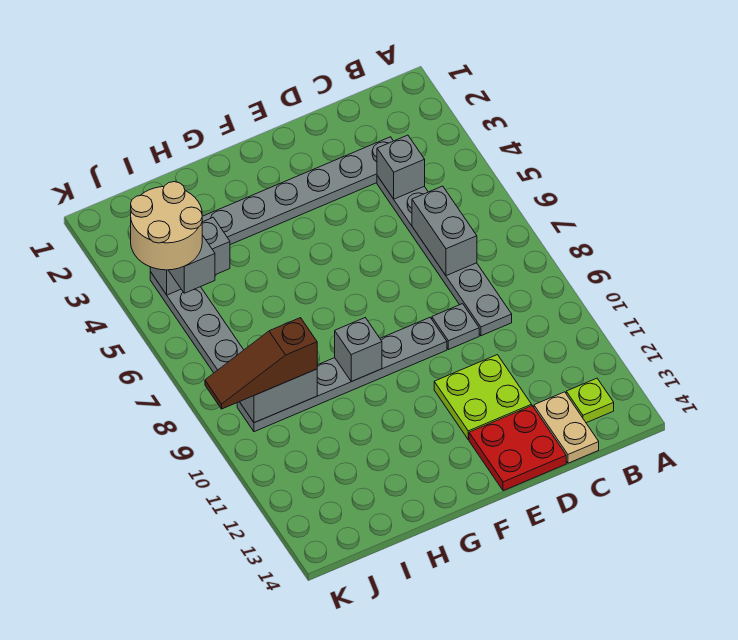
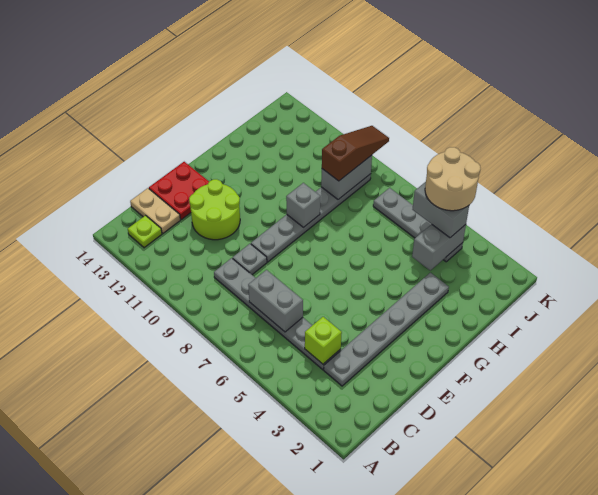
grey 1x1 brick [377,135,425,199] -> lime 1x1 brick [305,317,342,364]
lime 2x2 plate [434,355,532,440] -> lime 2x2 round brick [189,179,240,240]

